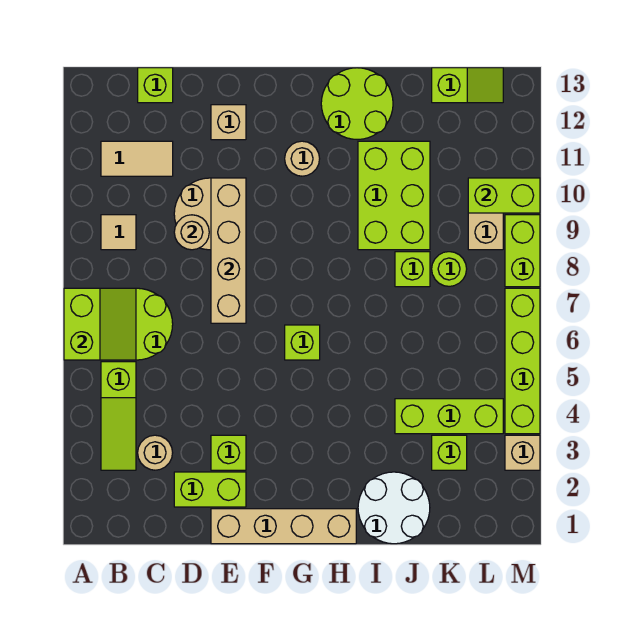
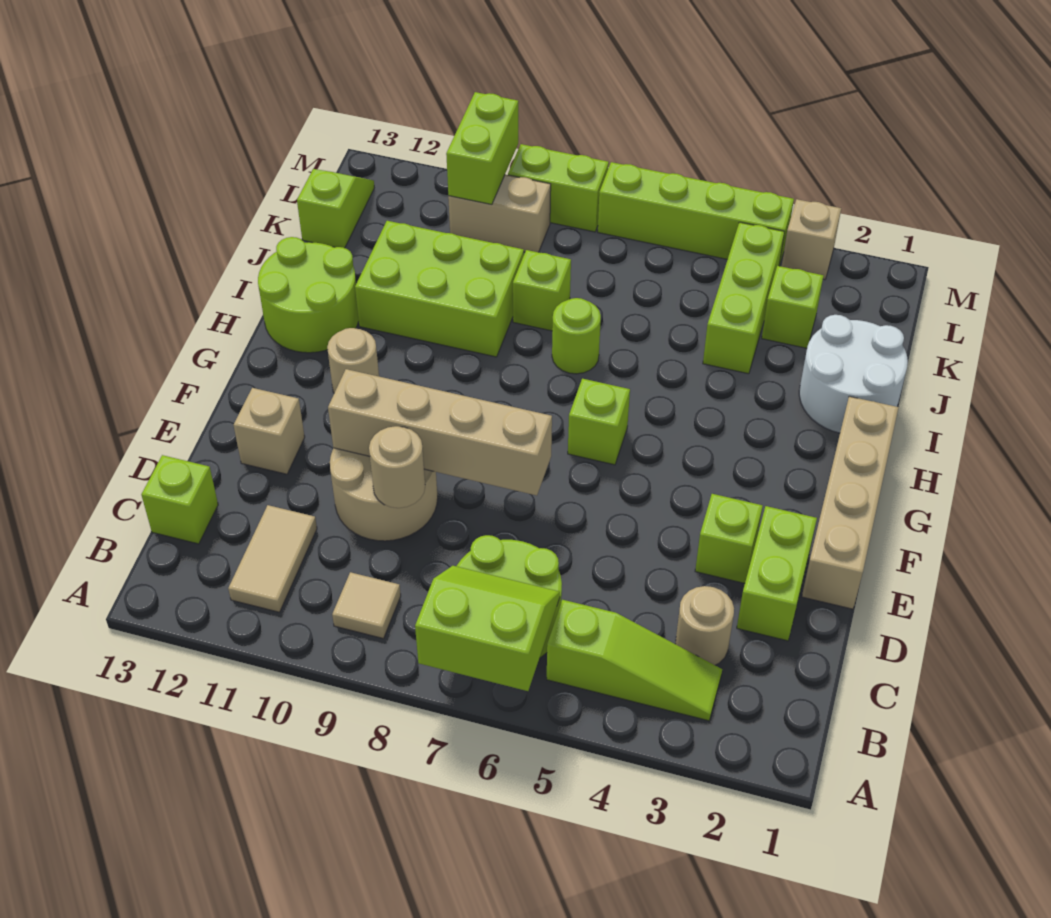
lime 1x1 round brick [432,252,467,286] -> lime 1x1 round brick moved to [552,298,601,374]

